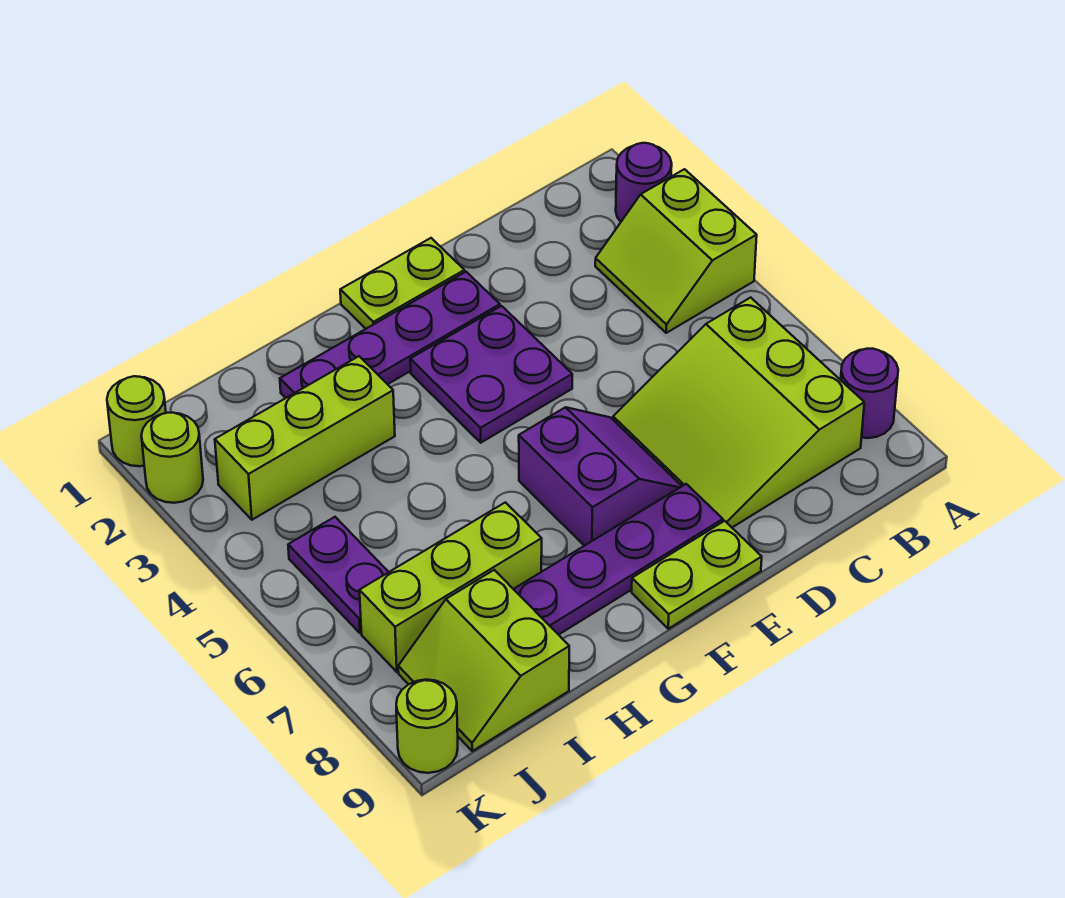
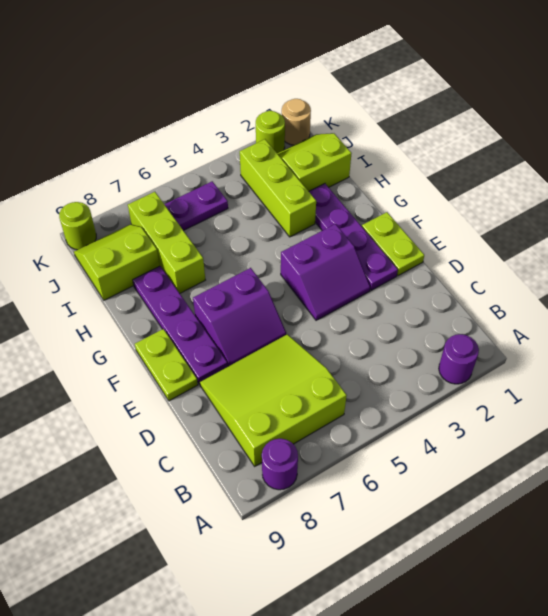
lime 2x2 slope [595,169,757,333] -> lime 2x2 slope moved to [277,133,352,191]
purple 2x2 plate [410,306,572,443] -> purple 2x2 slope [281,224,370,320]
lime 1x1 round brick [107,376,166,466] -> tan 1x1 round brick [282,99,311,145]

